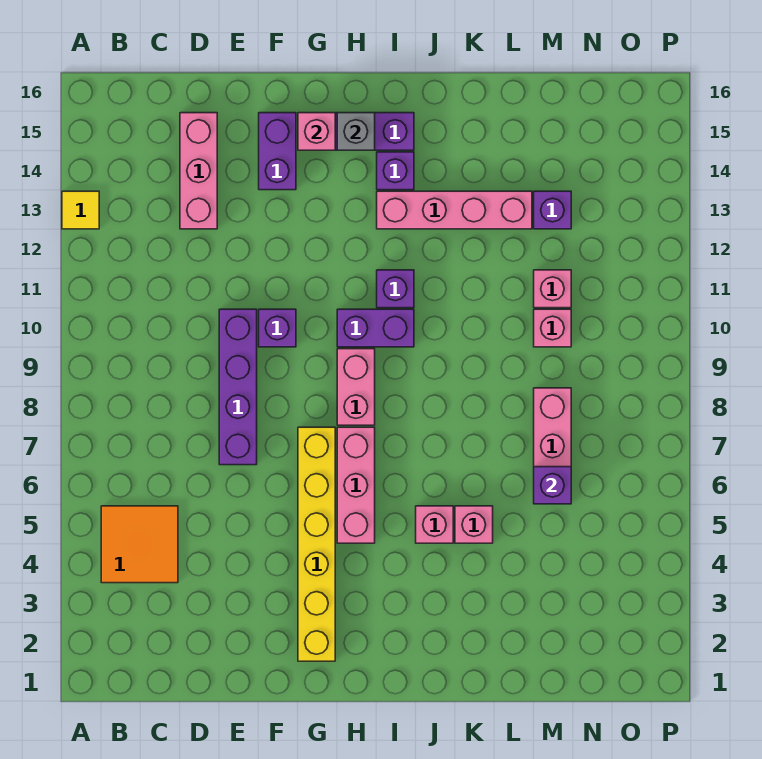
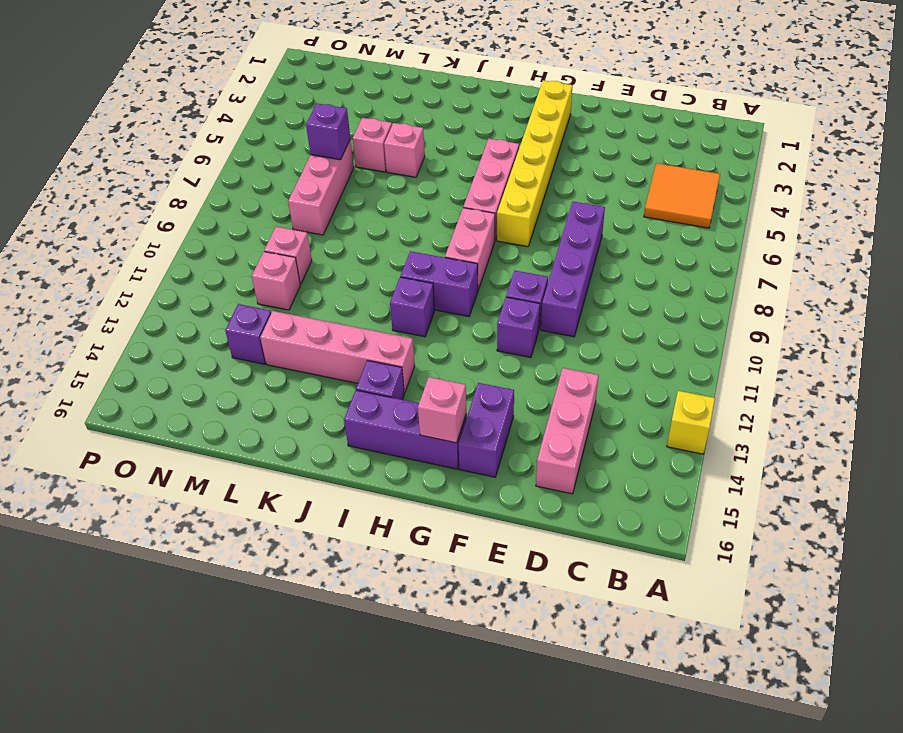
yellow 1x1 tile [62,191,99,229] -> yellow 1x1 brick [667,391,715,454]
none -> purple 1x1 brick [497,297,540,358]
grey 1x1 brick [337,113,375,150] -> none
pink 1x1 brick [416,506,453,543] -> pink 1x1 brick moved to [353,118,392,172]

